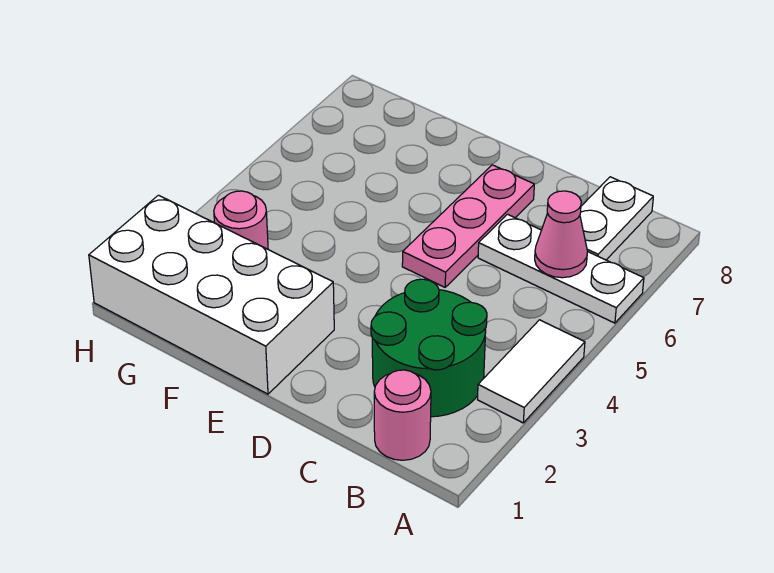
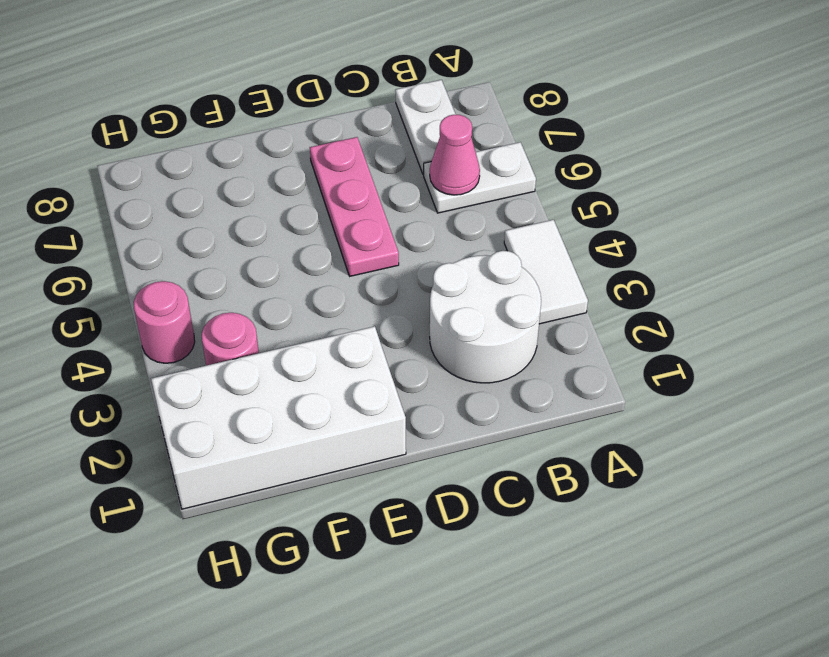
white 1x3 plate [478,214,644,323] -> white 1x2 plate [424,142,536,213]
pink 1x1 round brick [374,370,431,460] -> pink 1x1 round brick moved to [134,281,195,363]
green 2x2 round brick [371,279,487,417] -> white 2x2 round brick [430,251,541,383]

